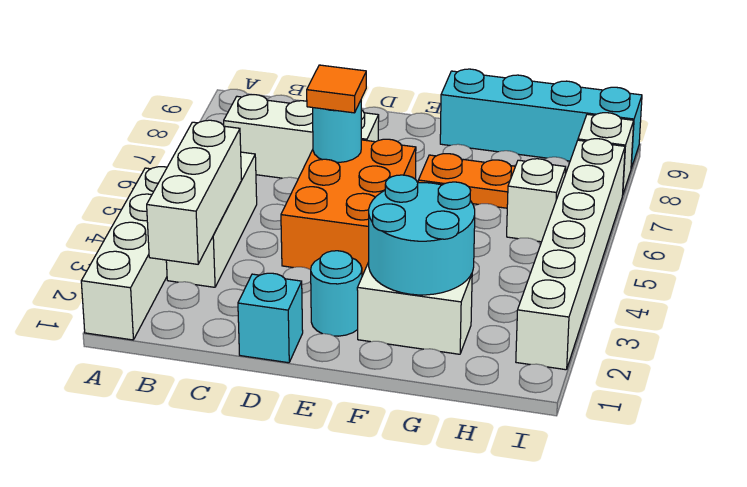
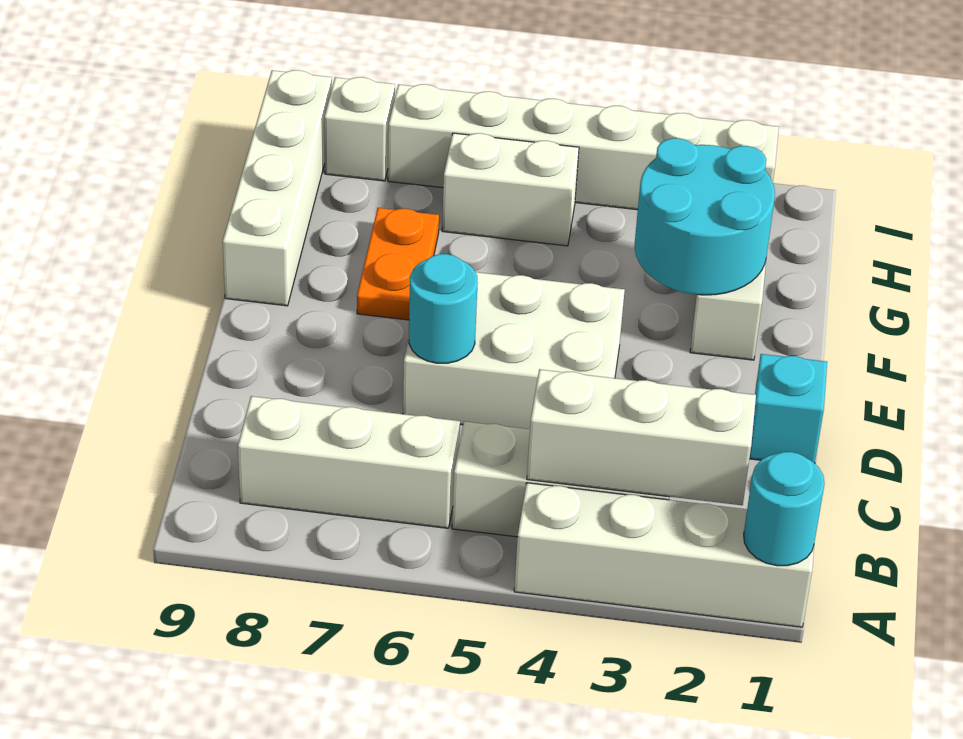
white 1x3 brick [224,95,379,179] -> white 1x3 brick turned to [238,396,460,528]
orange 2x3 brick [281,139,416,276] -> white 2x3 brick [403,272,625,429]
orange 1x1 tile [307,65,366,113] -> none
cyan 1x1 round brick [311,251,362,336] -> cyan 1x1 round brick moved to [744,452,825,566]
cyan 1x4 brick [440,69,642,168] -> white 1x4 brick [223,70,332,306]
white 1x1 brick [507,159,566,242] -> white 1x2 brick [442,133,579,246]

